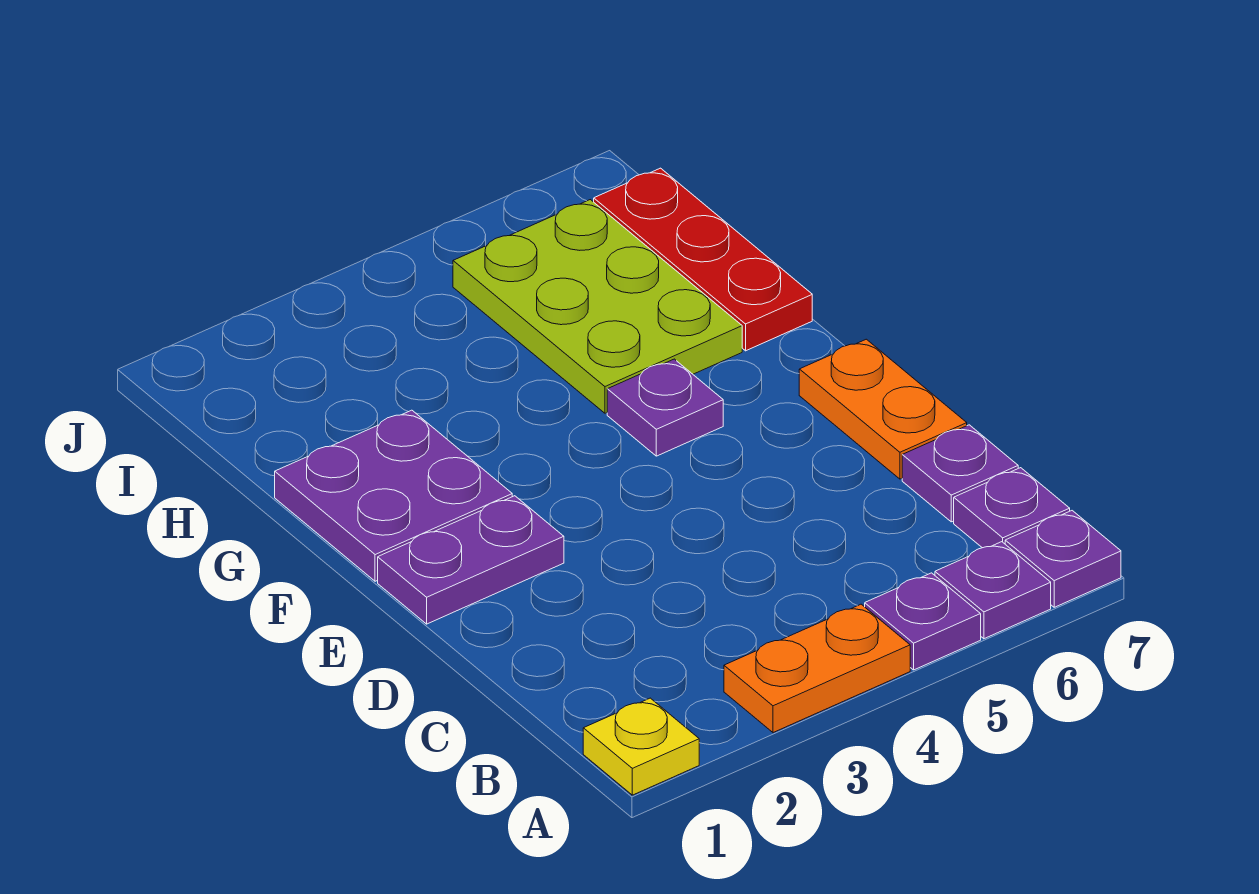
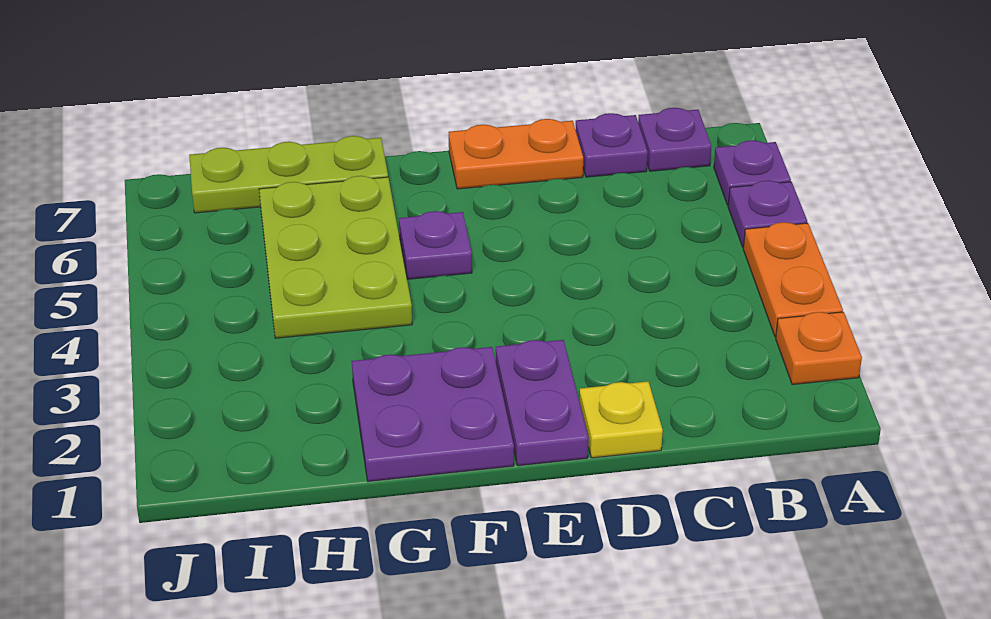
yellow 1x1 plate [583,698,699,795] -> yellow 1x1 plate moved to [579,381,663,458]
none -> orange 1x1 plate [776,312,862,385]
purple 1x1 plate [1005,511,1121,607] -> none
lime 2x3 plate [453,200,742,413] -> lime 2x3 plate turned to [259,176,412,338]
red 1x3 plate [594,168,812,351] -> lime 1x3 plate [189,136,388,213]

